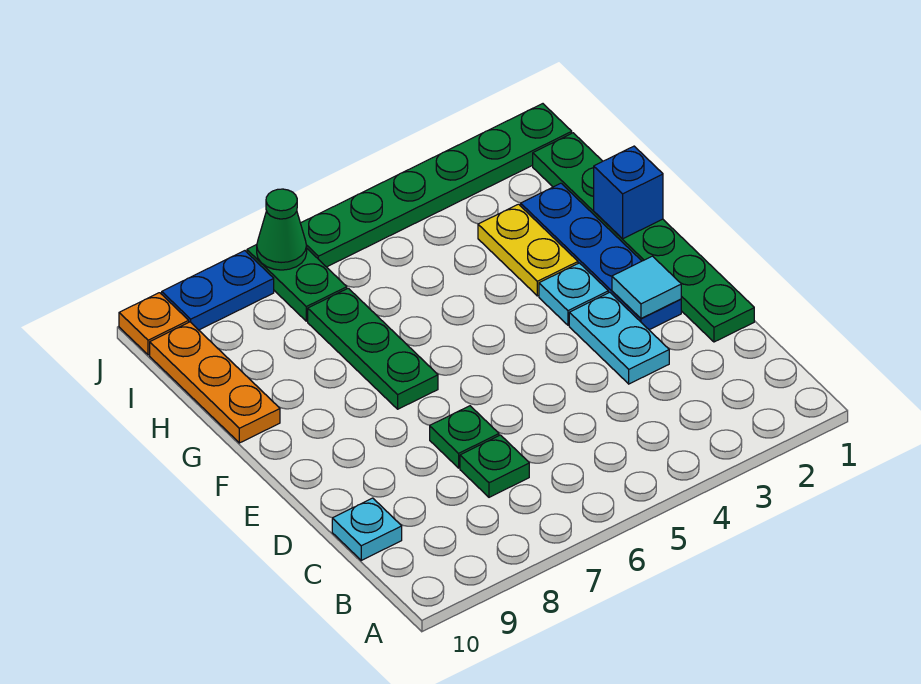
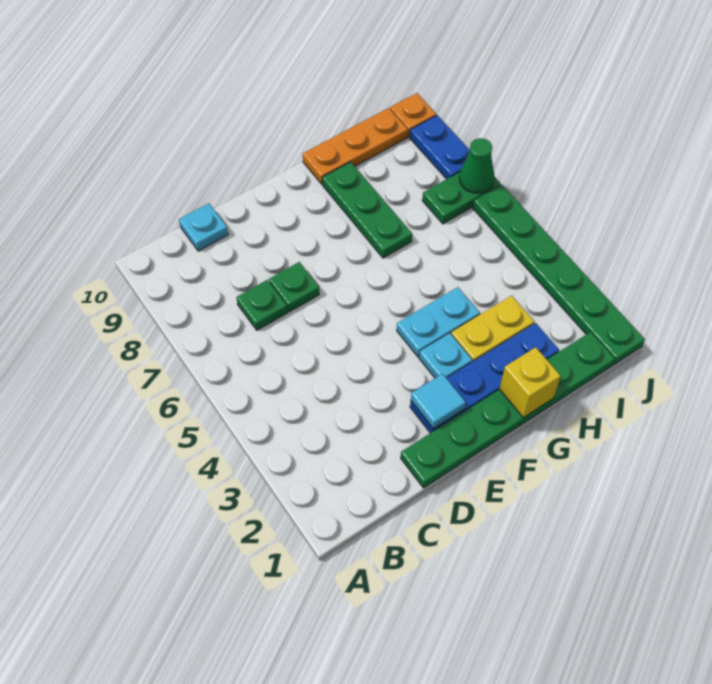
cyan 1x2 plate [569,292,669,384] -> cyan 1x2 plate moved to [397,287,480,357]
green 1x3 plate [308,288,438,409] -> green 1x3 plate turned to [322,162,412,258]
blue 1x1 brick [594,146,663,239] -> yellow 1x1 brick [500,347,561,418]

